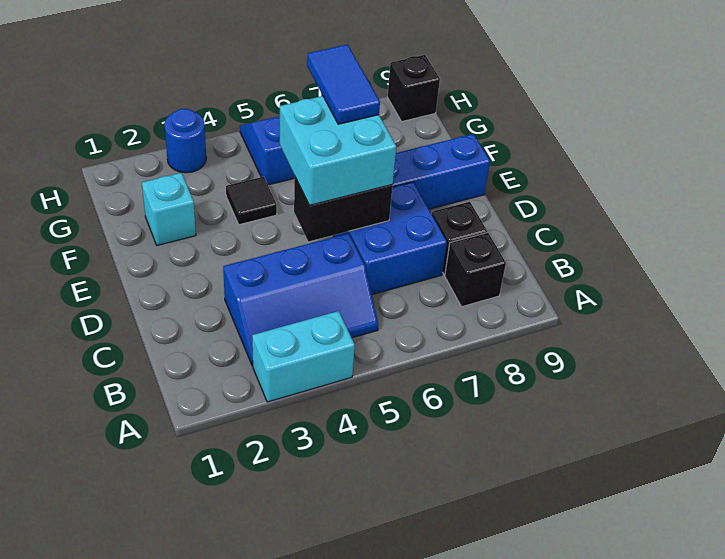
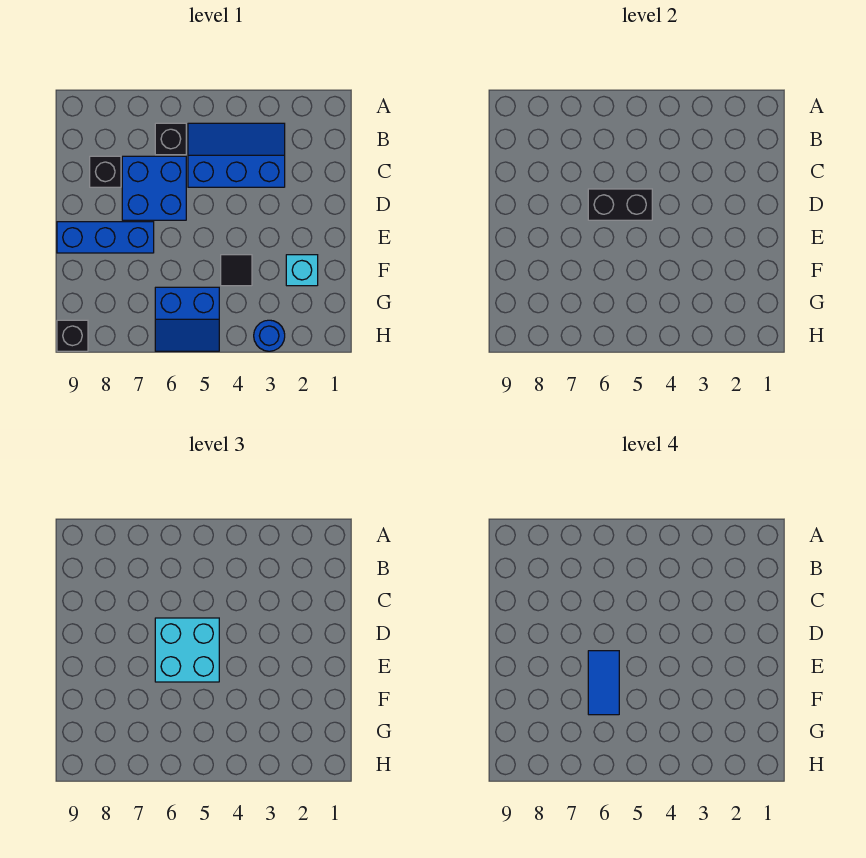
cyan 1x2 brick [252,311,355,402] -> none
black 1x1 brick [445,233,506,307] -> black 1x1 brick moved to [155,123,186,155]

